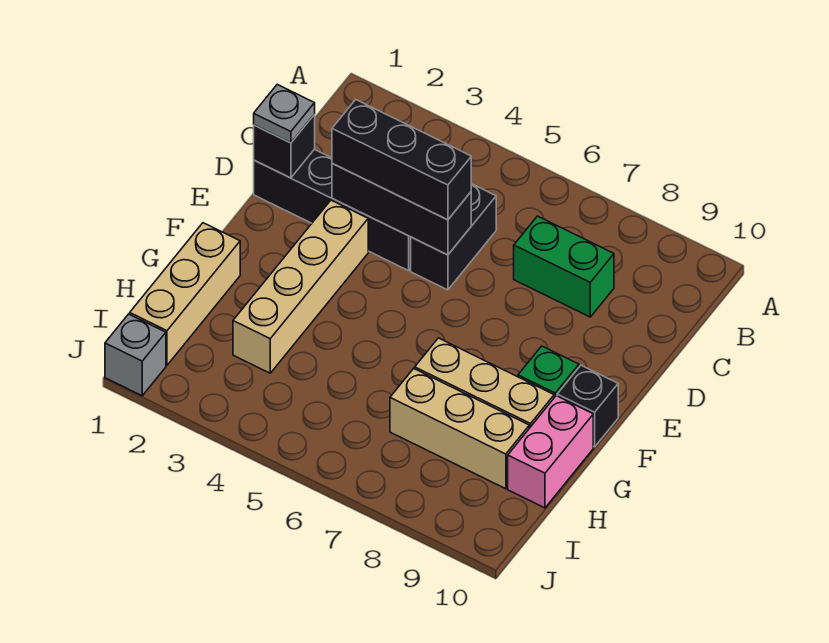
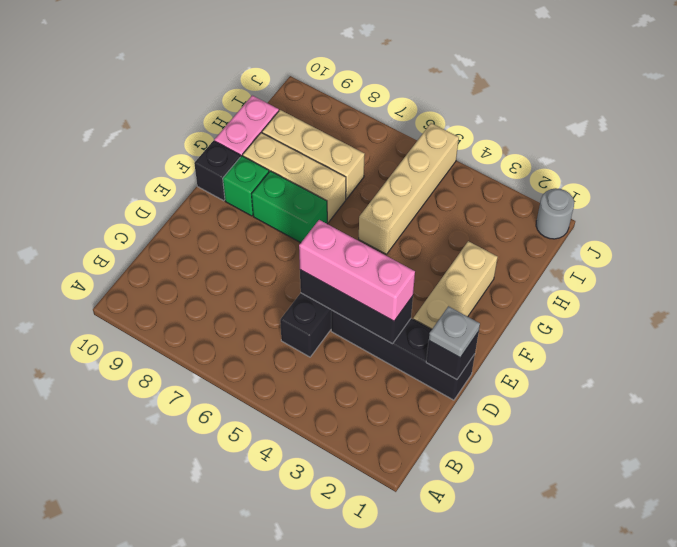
green 1x2 brick [514,216,614,317] -> green 1x2 brick moved to [252,171,327,243]
black 1x3 brick [332,100,471,220] -> pink 1x3 brick [299,220,415,321]
tan 1x4 brick [233,200,368,373] -> tan 1x4 brick moved to [359,123,459,254]
tan 1x3 brick [130,223,240,365] -> tan 1x3 brick moved to [413,241,498,329]
grey 1x1 brick [105,314,166,396] -> grey 1x1 round brick [536,188,574,239]

